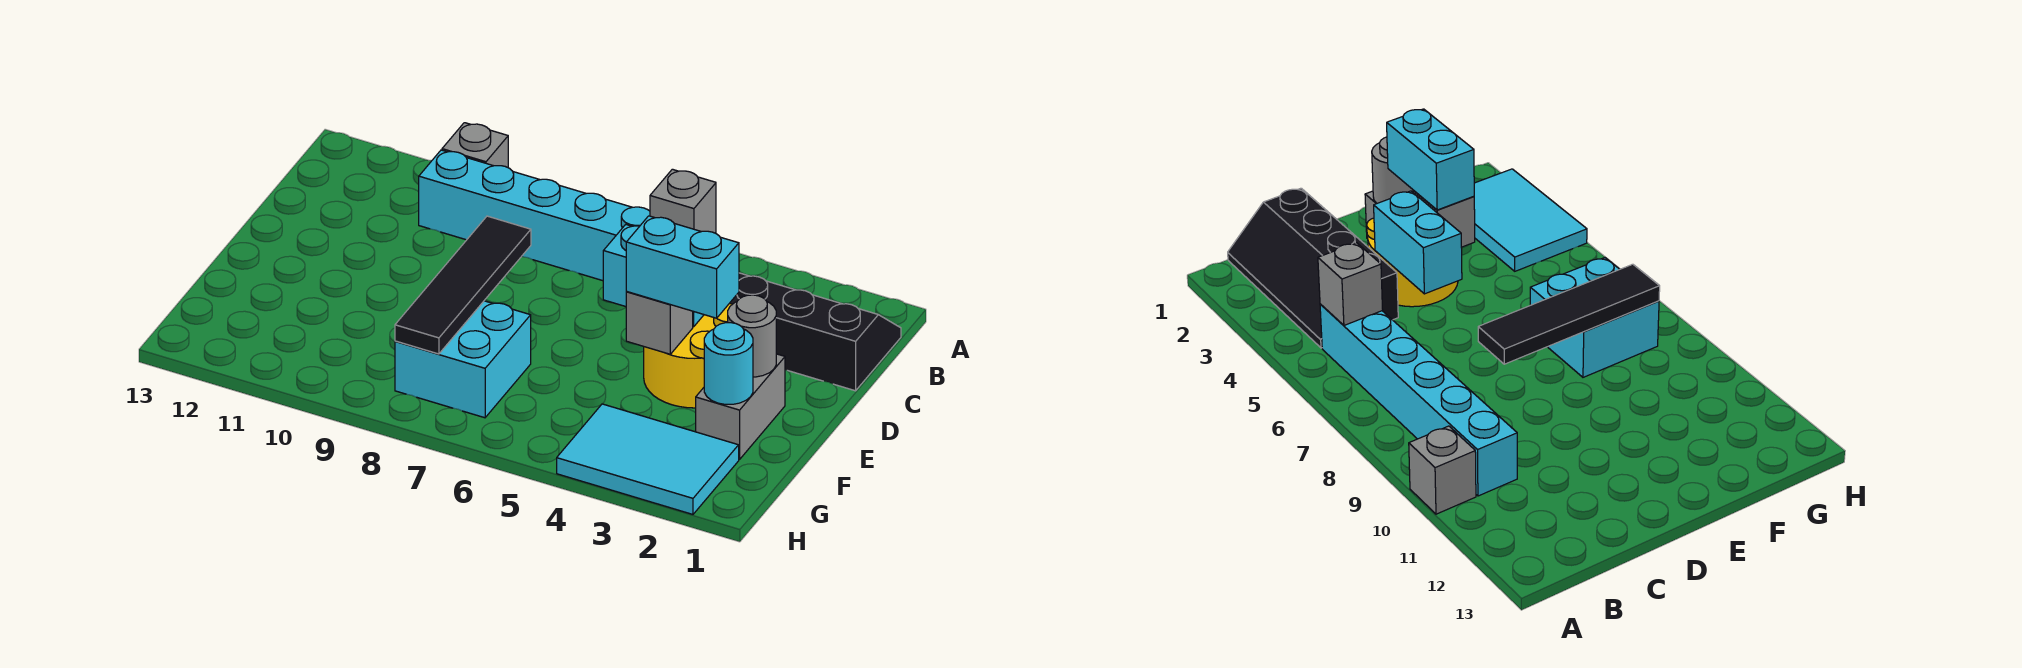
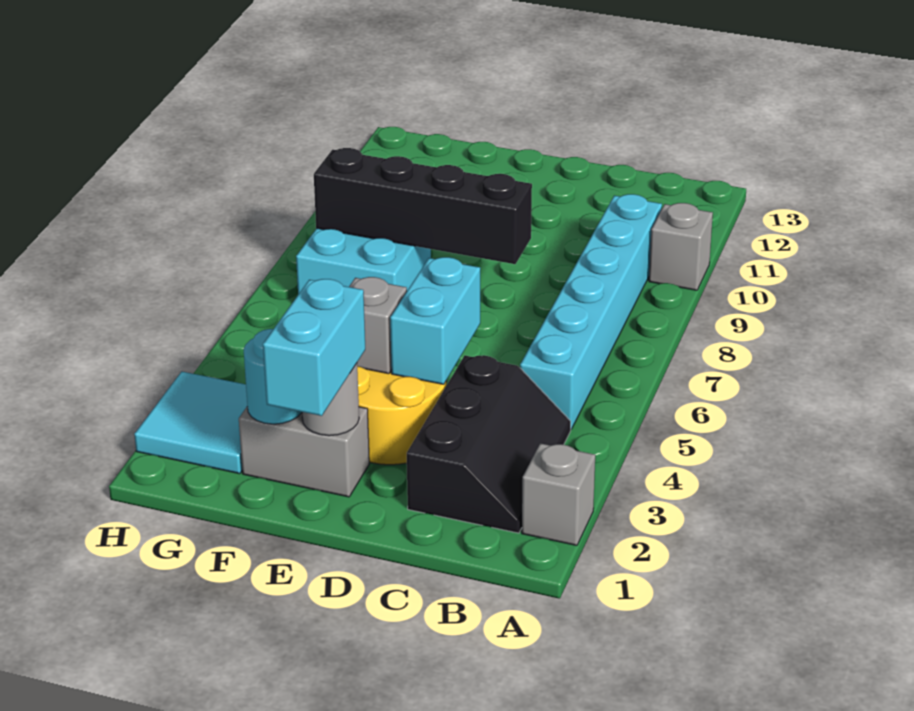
black 2x4 slope [729,273,901,391] -> black 2x3 slope [407,355,571,533]
grey 1x1 brick [650,169,716,233] -> grey 1x1 brick moved to [522,443,595,545]
black 1x4 tile [395,216,531,354] -> black 1x4 brick [314,148,532,264]
cyan 1x2 brick [626,216,739,318] -> cyan 1x2 brick moved to [263,279,365,416]
cyan 2x3 tile [557,404,739,514] -> cyan 2x2 tile [134,372,247,474]

